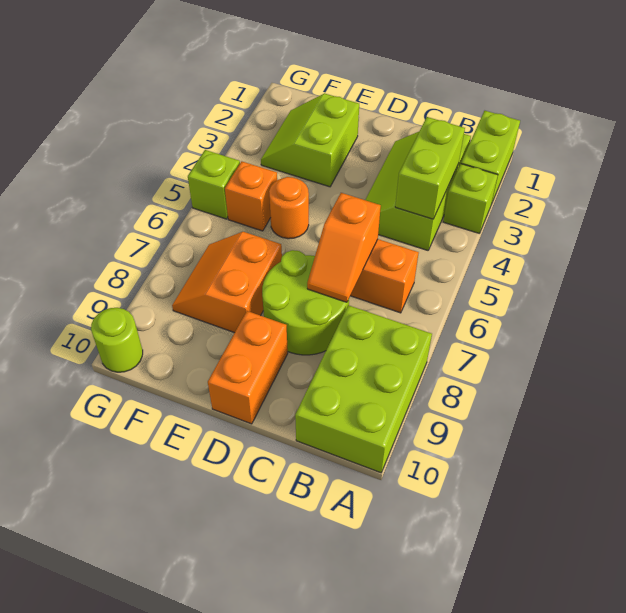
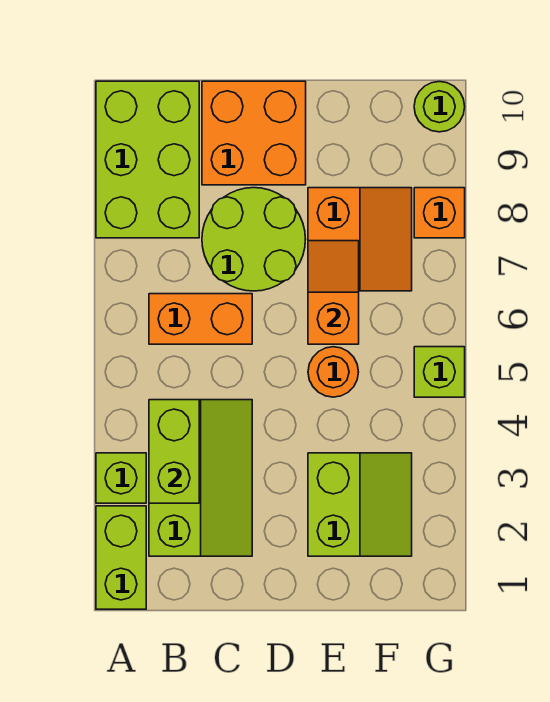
orange 1x2 slope [307,193,381,302] -> orange 1x2 slope moved to [308,241,359,344]
orange 1x2 brick [208,311,288,424] -> orange 2x2 brick [202,81,306,185]
orange 1x1 brick [225,161,277,231] -> orange 1x1 brick moved to [414,188,465,238]

